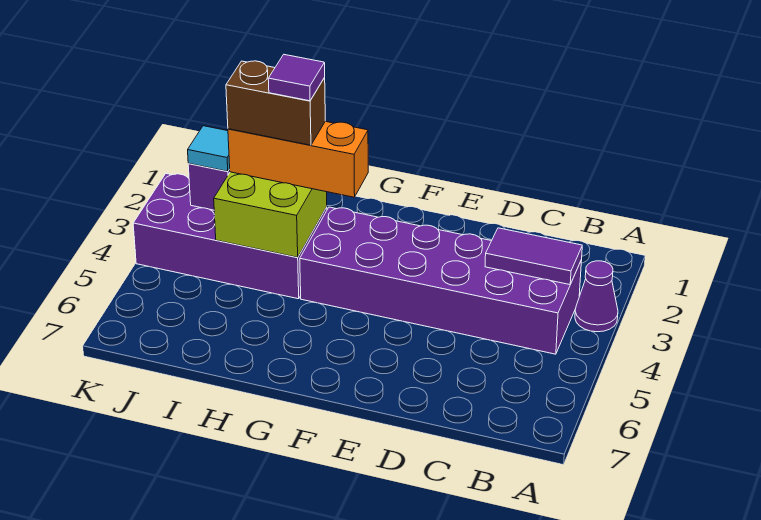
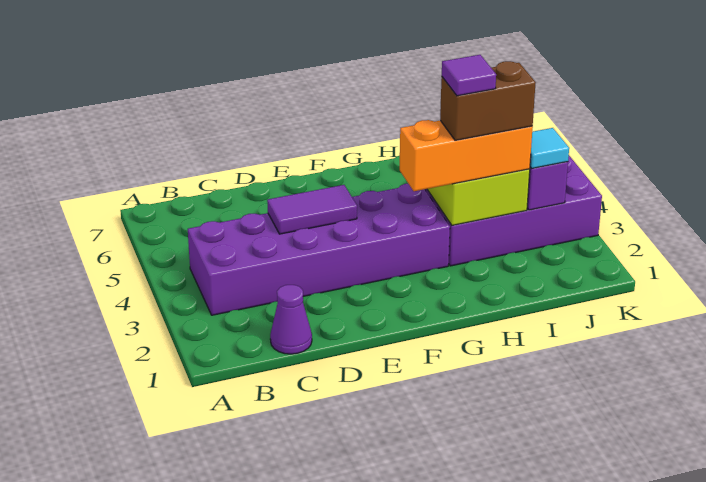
purple 1x1 cone [575,261,618,332] -> purple 1x1 cone moved to [270,285,312,354]
purple 1x2 tile [485,228,582,285] -> purple 1x2 tile moved to [267,185,357,234]

